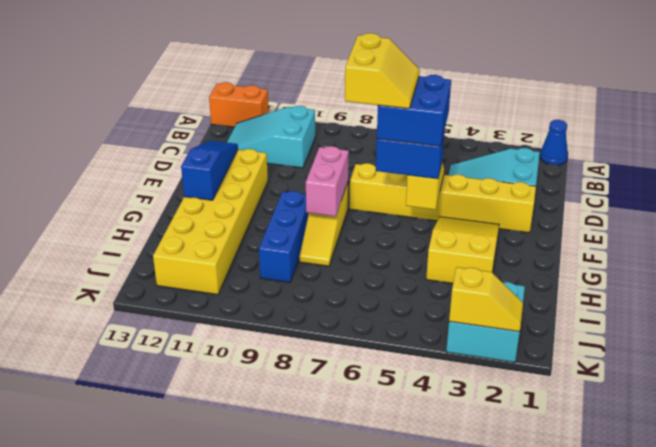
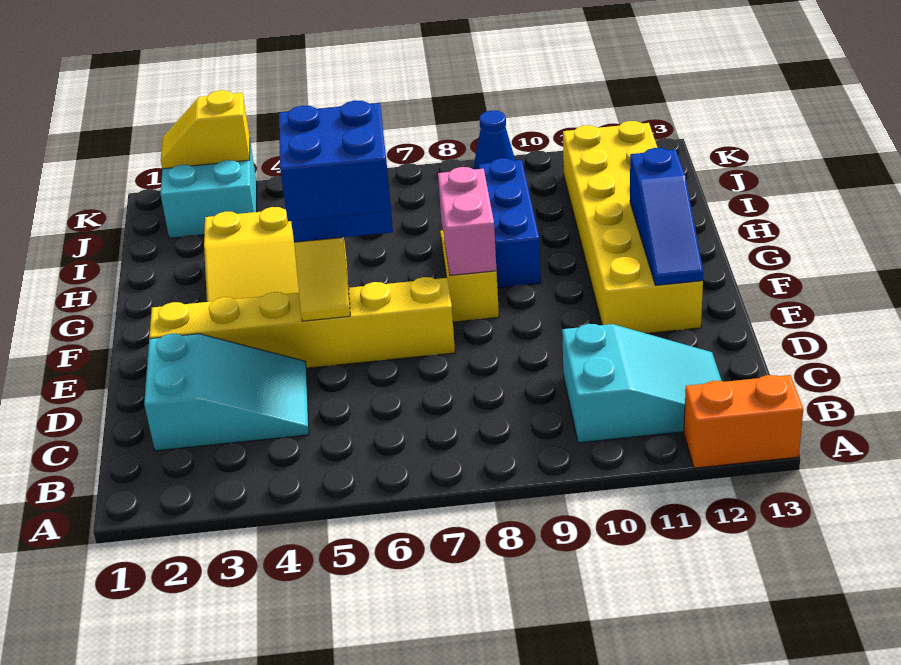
blue 1x1 cone [540,120,568,165] -> blue 1x1 cone moved to [474,111,515,169]
yellow 2x2 slope [345,33,419,109] -> none

